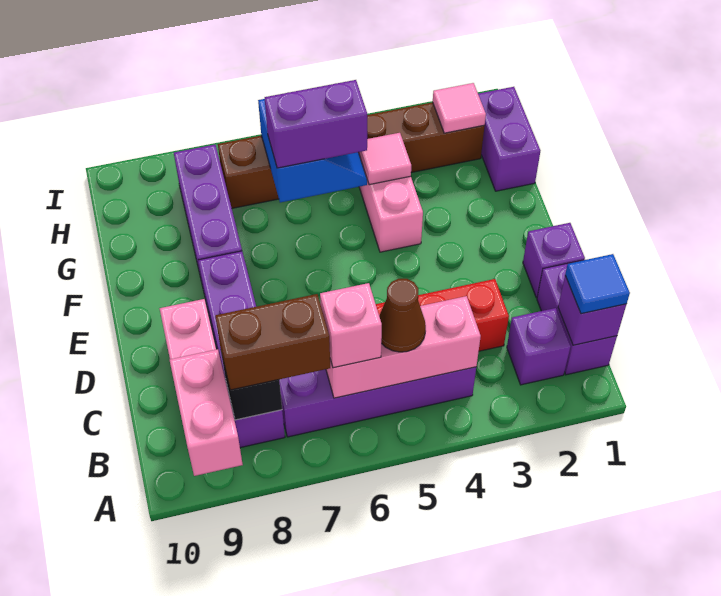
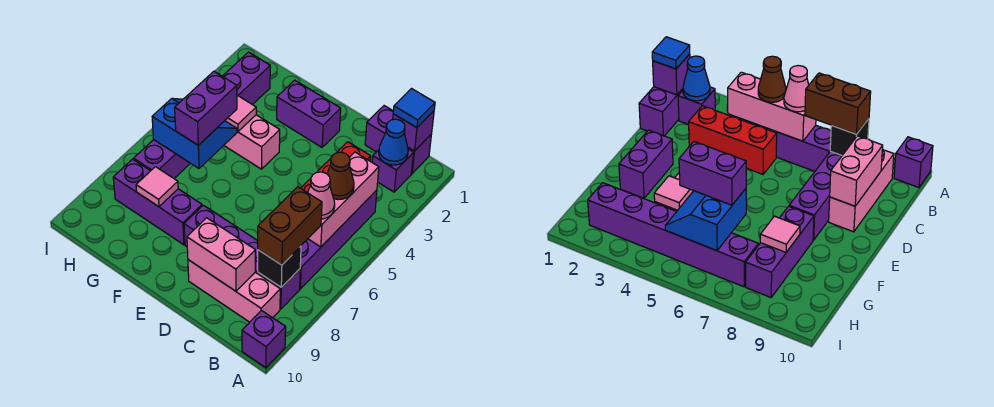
pink 1x2 brick [170,349,243,476] -> pink 1x2 brick moved to [187,218,255,291]
none -> blue 1x1 cone [379,119,408,165]
pink 1x1 brick [320,283,382,368] -> pink 1x1 cone [308,172,335,219]
purple 1x1 brick [523,223,585,298] -> purple 1x1 brick moved to [242,311,286,368]
purple 1x2 brick [478,87,540,191] -> purple 1x2 brick moved to [277,80,341,147]
brown 1x6 brick [218,102,485,208] -> purple 1x6 brick [134,52,270,178]
pink 1x1 tile [433,83,486,133] -> pink 1x1 tile moved to [136,167,178,207]

